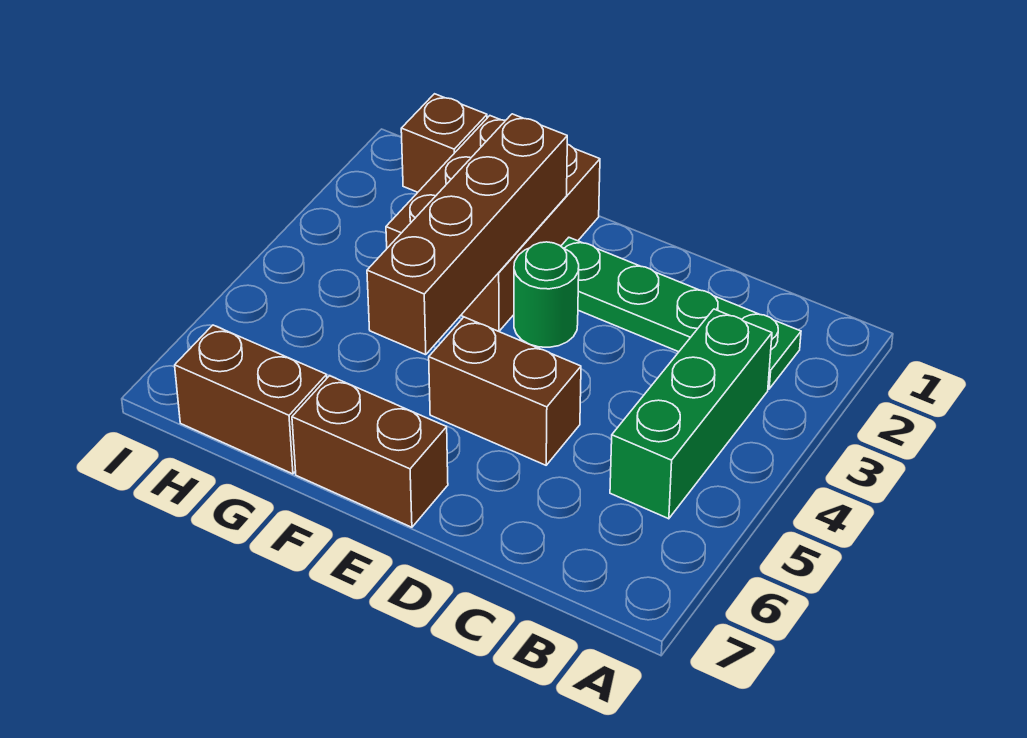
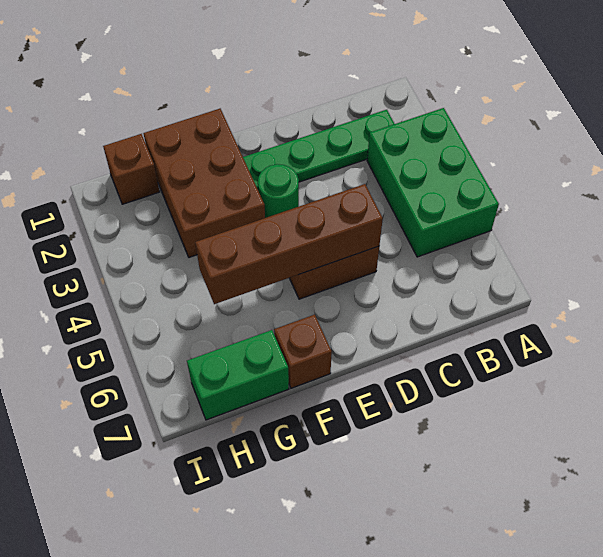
green 1x3 brick [610,309,772,519] -> green 2x3 brick [367,108,499,257]
brown 1x2 brick [292,376,448,527] -> brown 1x1 brick [274,314,332,388]
brown 1x4 brick [367,114,567,355] -> brown 1x4 brick turned to [195,184,383,304]
brown 1x2 brick [175,325,327,474] -> green 1x2 brick [187,330,289,420]

